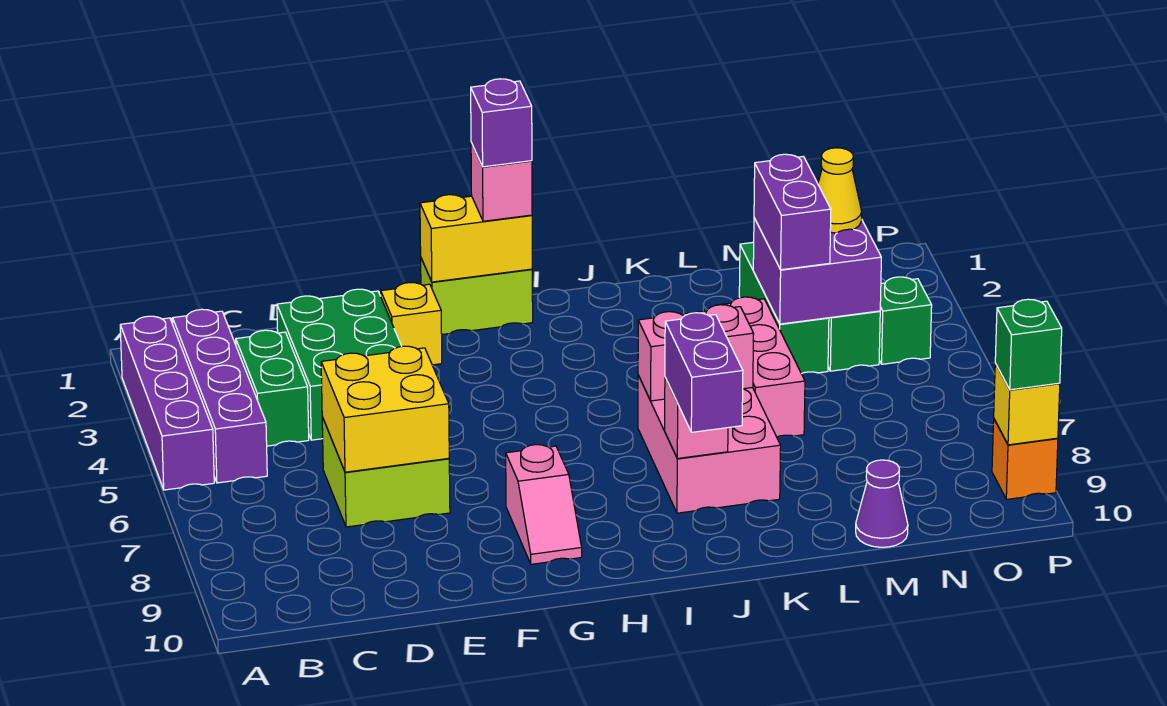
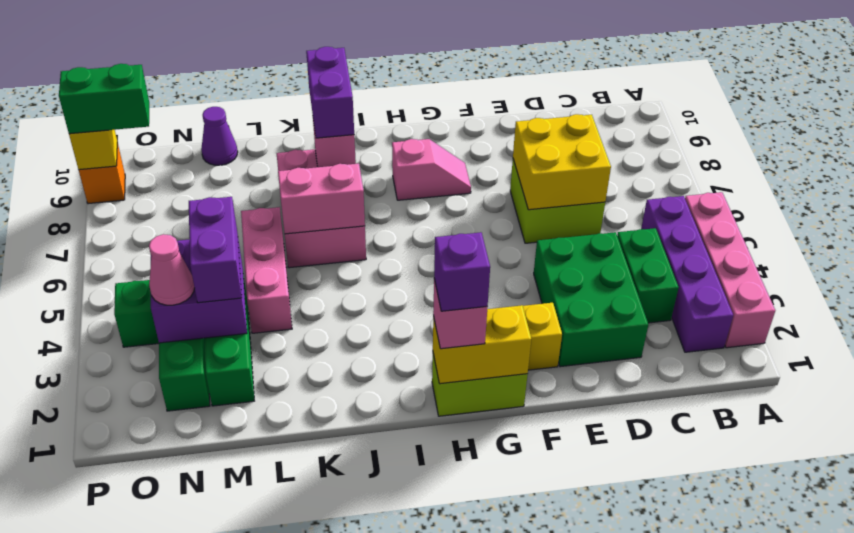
purple 1x4 brick [120,316,214,490] -> pink 1x4 brick [685,192,775,348]
pink 1x2 slope [506,445,582,564] -> pink 1x2 slope turned to [392,139,471,200]
yellow 1x1 cone [818,148,862,233] -> pink 1x1 cone [149,234,195,305]
green 1x1 brick [995,299,1062,390] -> green 1x2 brick [59,64,149,134]

